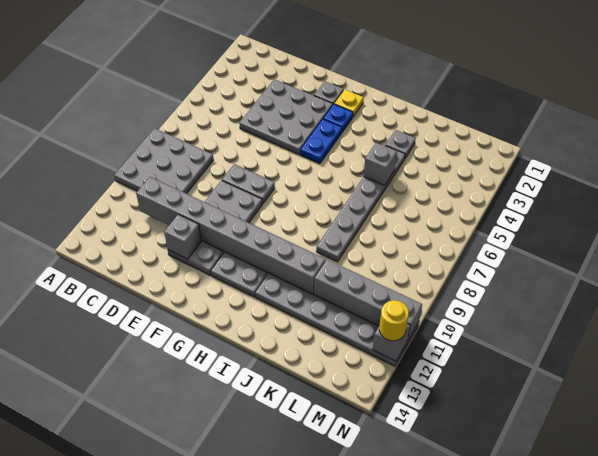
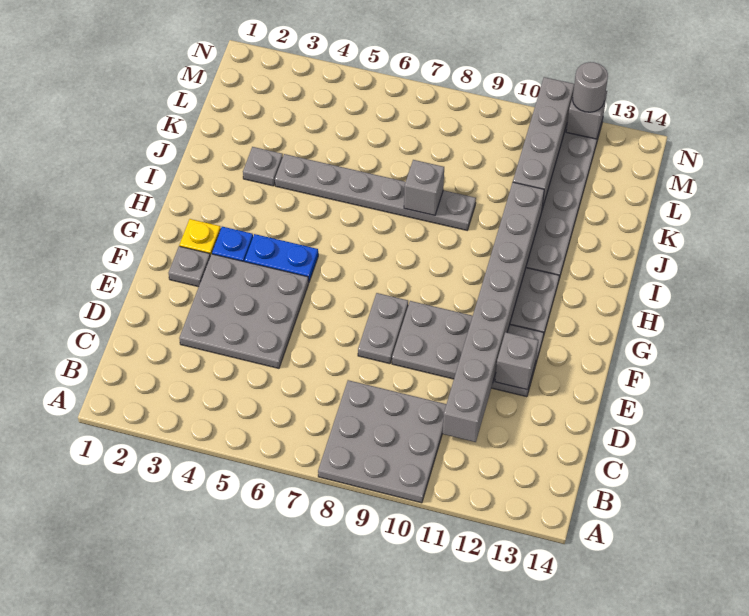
grey 1x1 brick [364,143,397,185] -> grey 1x1 brick moved to [404,160,444,215]
yellow 1x1 round brick [379,300,409,341] -> grey 1x1 round brick [573,62,608,112]

